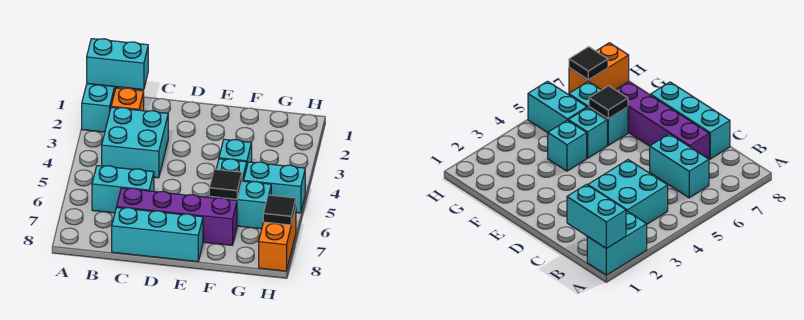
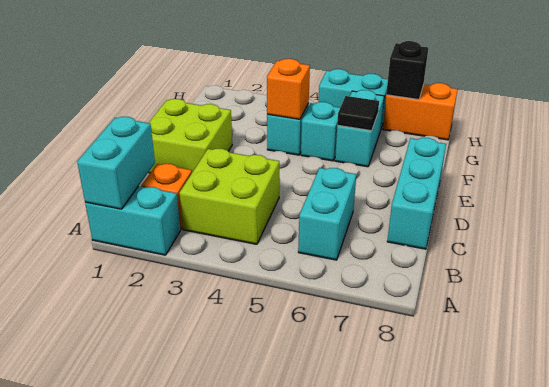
cyan 2x2 brick [102,107,168,178] -> lime 2x2 brick [179,149,279,244]
purple 1x4 brick [117,188,237,245] -> none
none -> lime 2x2 brick [148,99,232,173]
none -> orange 1x1 brick [267,59,310,119]
cyan 1x2 brick [244,162,305,213] -> cyan 1x2 brick turned to [318,69,388,128]
black 1x1 tile [263,195,296,225] -> black 1x1 brick [386,41,428,100]

